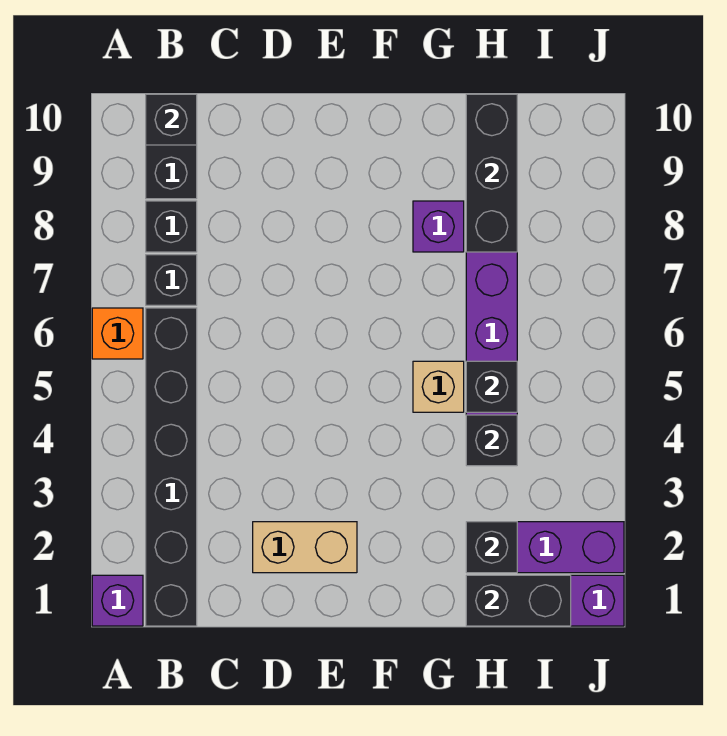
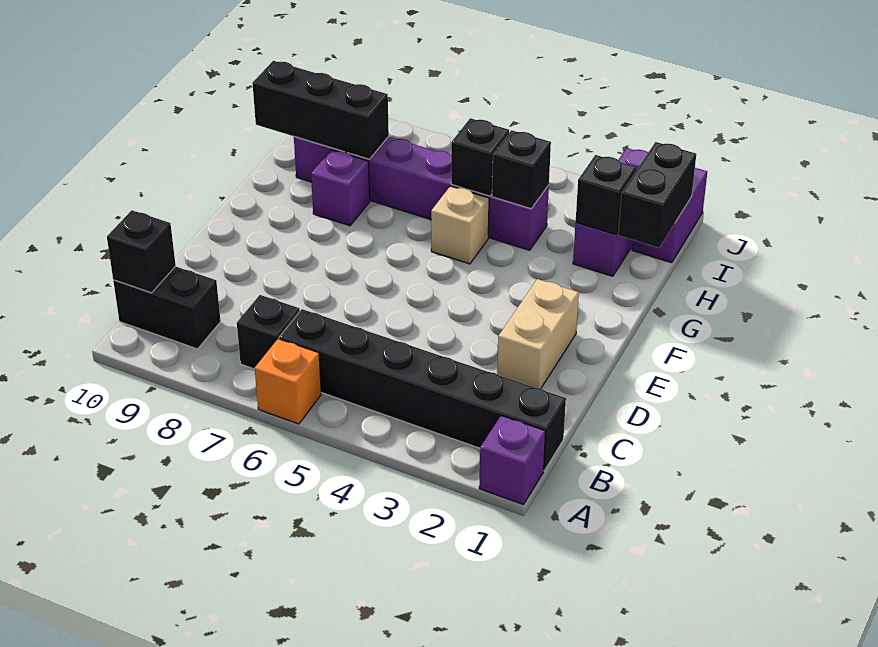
black 1x1 brick [146,201,197,252] -> none

